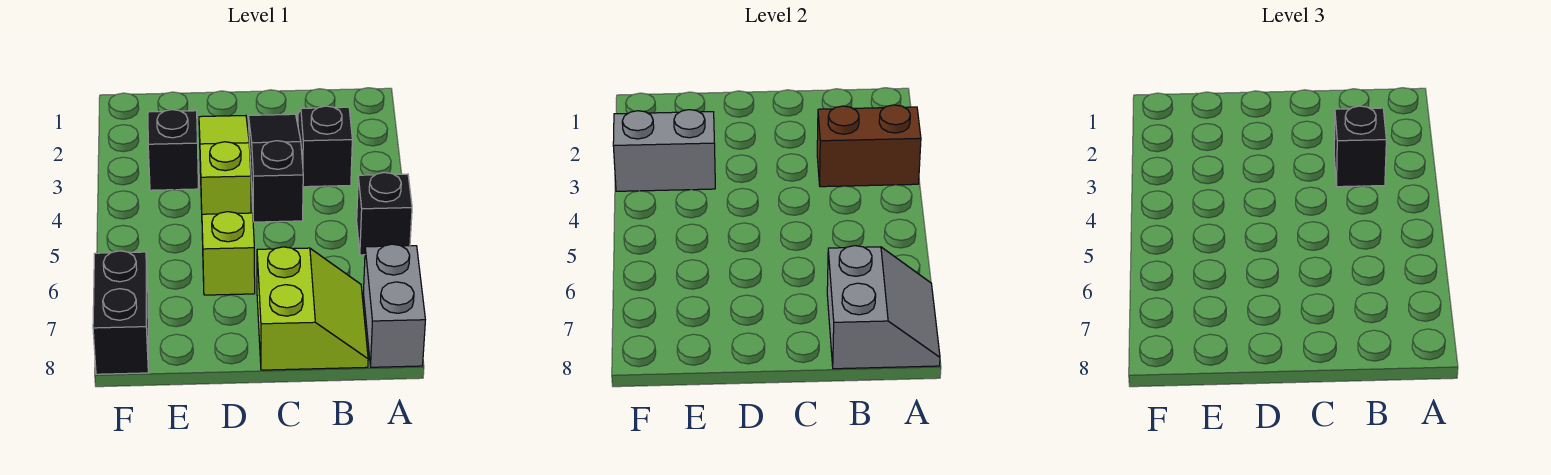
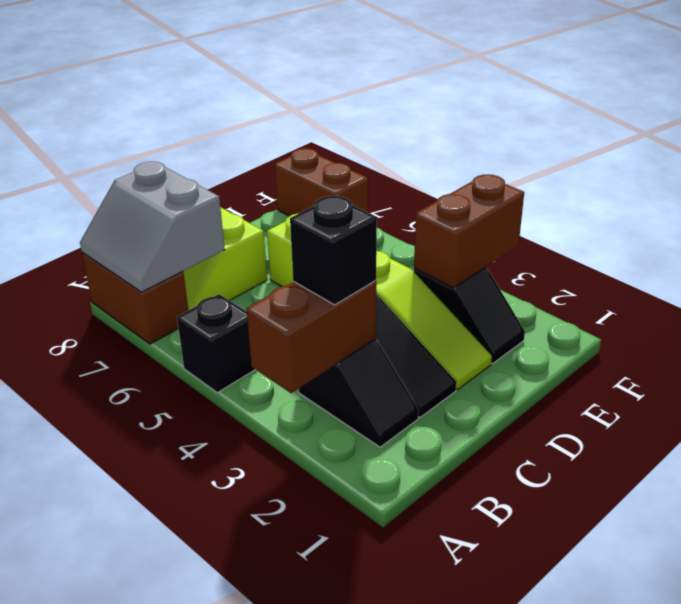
grey 1x2 brick [363,244,425,367] -> brown 1x2 brick [82,252,188,344]
grey 1x2 brick [613,110,715,191] -> brown 1x2 brick [414,175,524,288]
black 1x2 brick [93,251,148,374] -> brown 1x2 brick [275,148,368,216]

